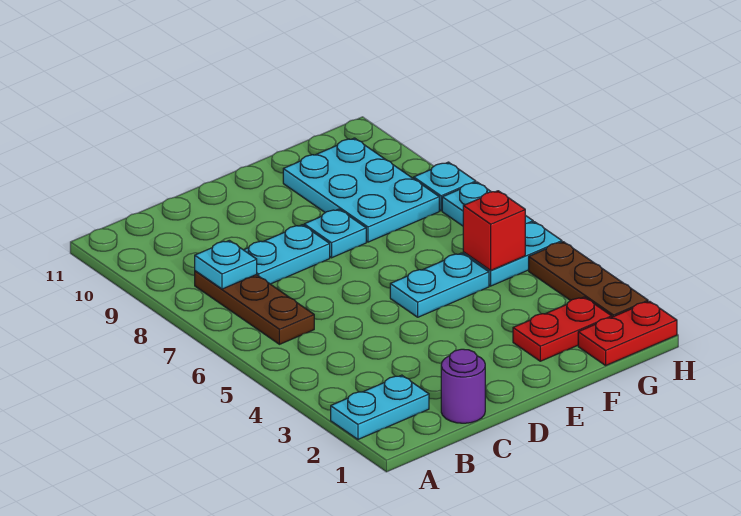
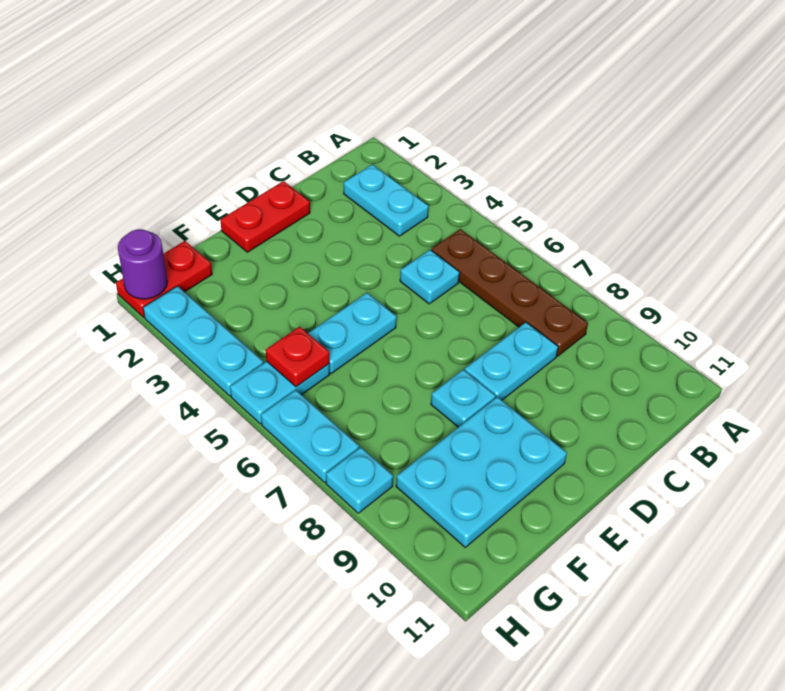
cyan 1x2 plate [331,375,429,439] -> cyan 1x2 plate turned to [344,164,429,236]
brown 1x3 plate [195,271,314,344] -> brown 1x4 plate [431,229,588,356]
cyan 1x1 plate [195,240,257,289] -> cyan 1x1 plate moved to [400,250,460,304]
purple 1x1 round brick [441,349,485,423] -> purple 1x1 round brick moved to [118,229,167,299]
red 1x2 plate [513,297,612,361] -> red 1x2 plate moved to [220,181,310,252]
cyan 2x3 plate [283,138,439,242] -> cyan 2x3 plate turned to [396,397,567,547]
red 1x1 brick [463,191,525,271] -> red 1x1 plate [266,327,329,387]
brown 1x3 plate [529,242,648,317] -> cyan 1x3 plate [143,286,263,396]

